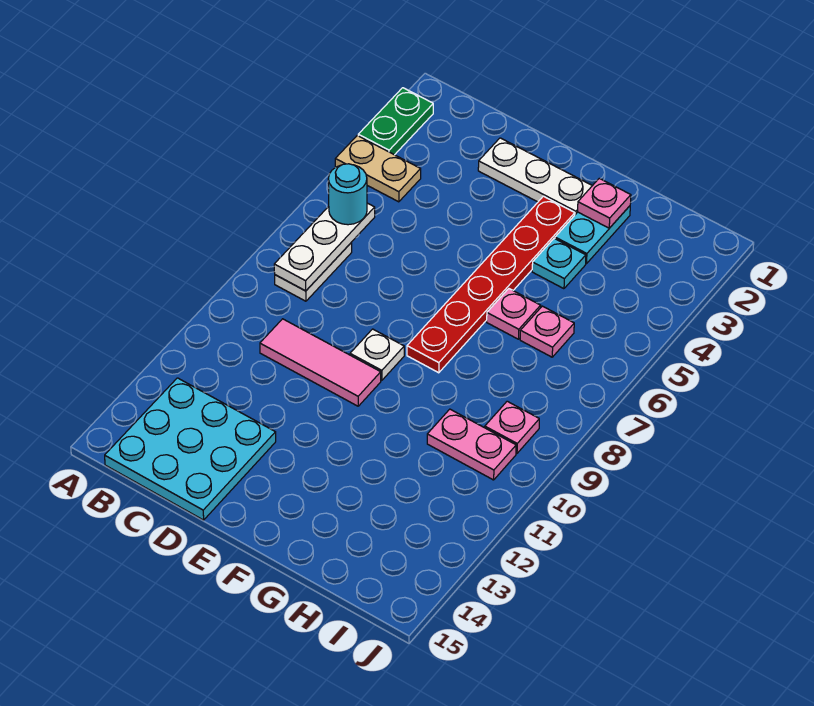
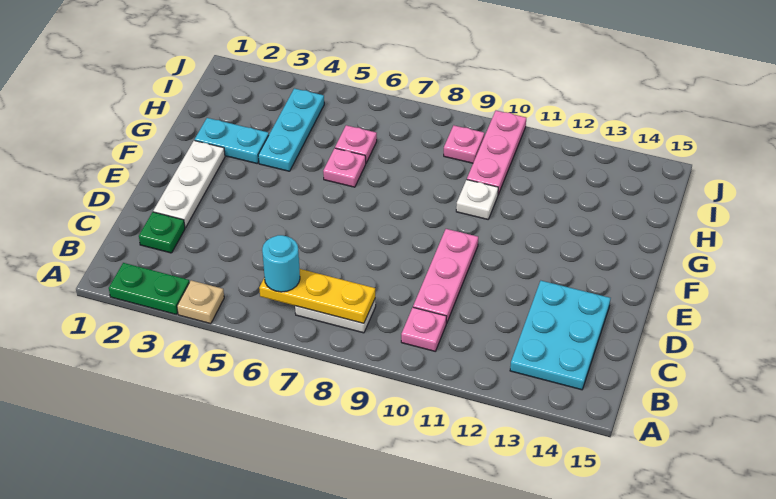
tan 1x2 plate [335,136,421,202] -> tan 1x1 plate [177,280,224,324]
white 1x3 plate [274,203,375,291] -> yellow 1x3 plate [259,269,375,323]
cyan 3x3 plate [105,378,276,520] -> cyan 2x3 plate [510,281,611,390]
none -> green 1x1 plate [139,212,185,253]
pink 1x3 tile [260,319,381,406] -> pink 1x3 plate [413,229,478,323]
white 1x1 plate [350,329,404,380] -> white 1x1 plate moved to [456,180,498,219]
red 1x6 plate [407,196,575,373] -> none
pink 1x1 plate [578,178,631,228] -> pink 1x1 plate moved to [401,307,447,351]
cyan 1x1 plate [532,238,586,289] -> cyan 1x3 plate [258,88,324,171]
pink 1x2 plate [427,409,516,480] -> pink 1x3 plate [467,111,526,194]

